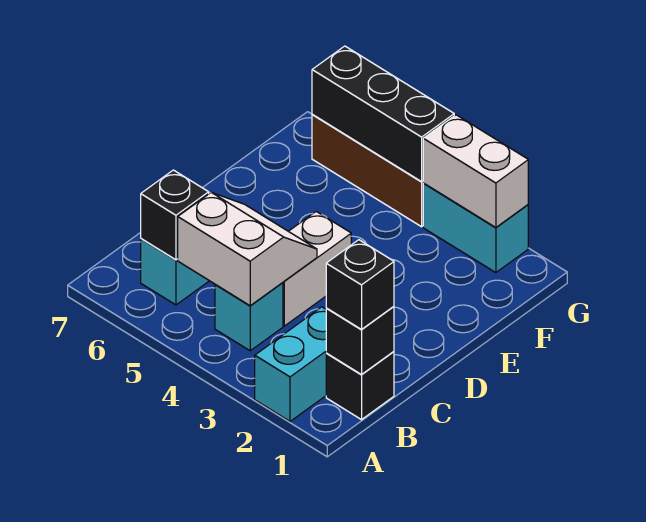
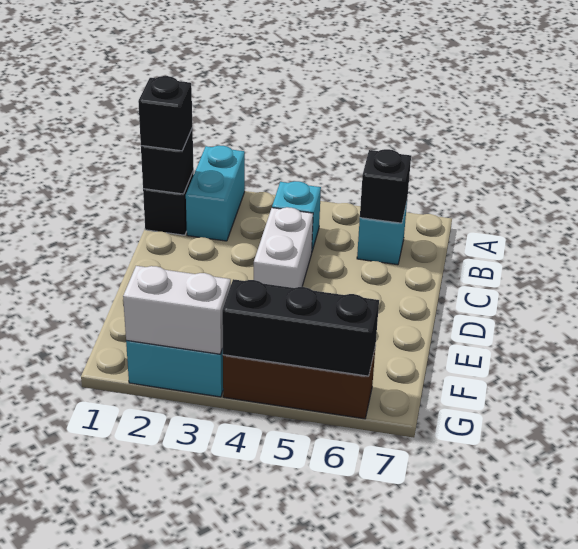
white 2x2 slope [178,192,317,306] -> none

